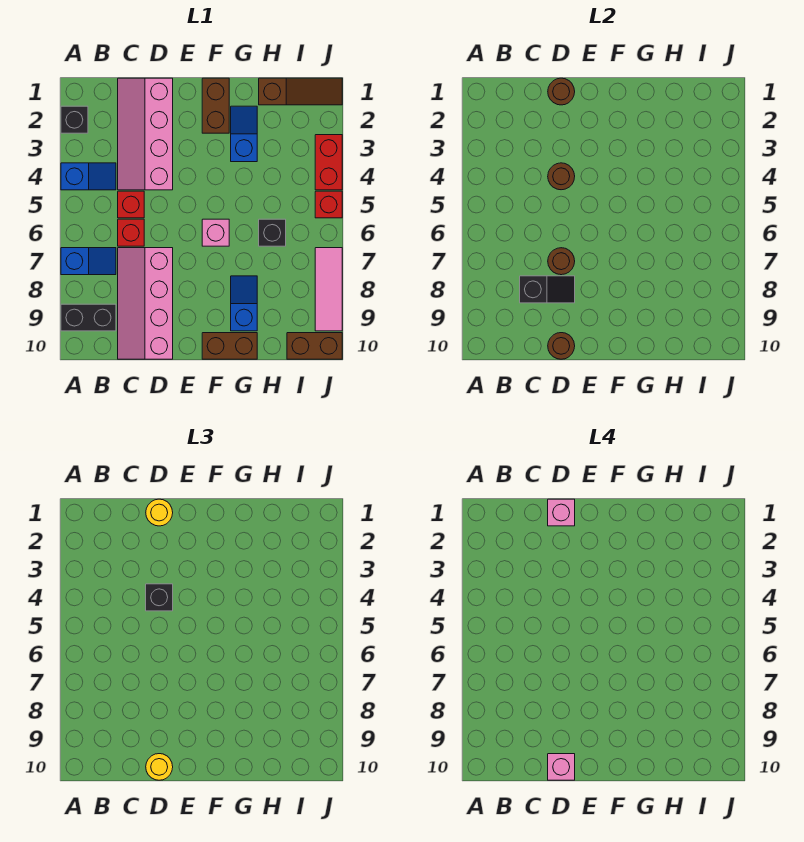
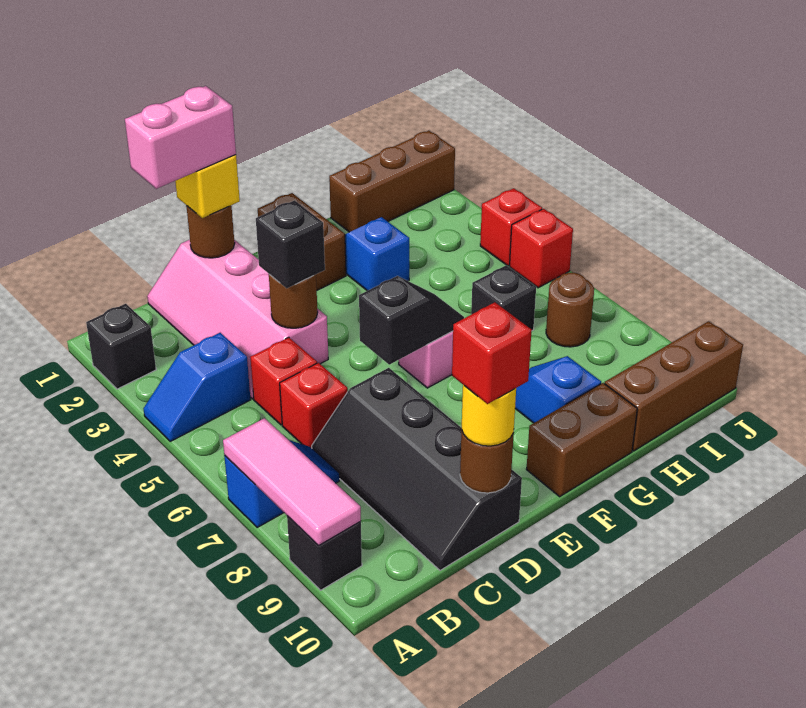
blue 1x2 slope [61,163,116,190] -> blue 1x2 slope turned to [144,333,250,441]
black 1x2 brick [61,304,116,331] -> black 1x1 brick [287,516,362,590]
pink 2x4 slope [118,248,173,359] -> black 2x4 slope [312,368,522,570]
black 1x2 slope [520,276,575,303] -> black 1x2 slope moved to [359,276,464,365]
yellow 1x1 round brick [146,499,173,526] -> yellow 1x1 brick [175,155,240,218]
pink 1x1 brick [548,499,575,526] -> pink 1x2 brick [125,86,236,189]
brown 1x1 round brick [548,248,575,275] -> brown 1x1 round brick moved to [546,273,594,347]
pink 1x1 brick [548,754,575,780] -> red 1x1 brick [452,302,532,404]
brown 1x3 slope [259,78,342,105] -> brown 1x3 brick [329,131,455,232]
brown 1x2 brick [287,333,342,359] -> brown 1x3 brick [605,321,743,451]
red 1x2 brick [315,135,342,190] -> red 1x1 brick [480,188,542,266]
pink 1x3 tile [315,248,342,331] -> pink 1x3 tile moved to [223,418,361,546]

